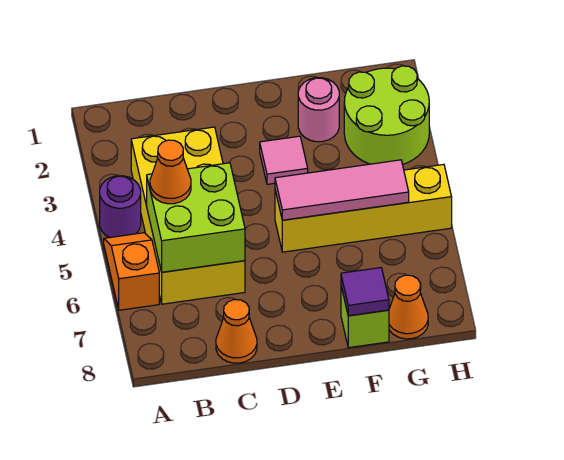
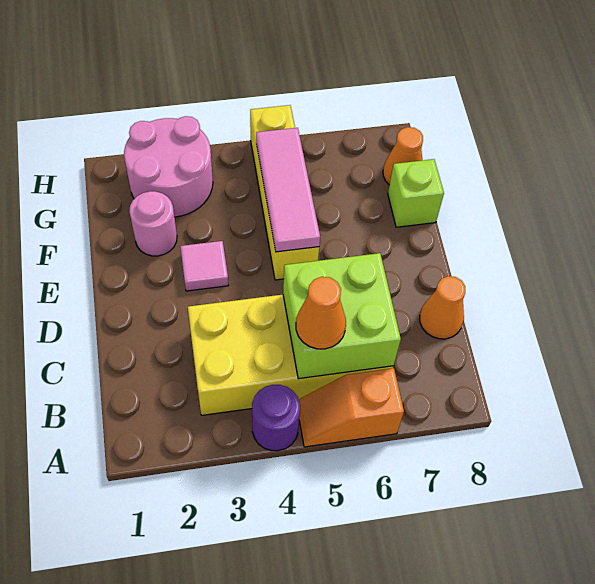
purple 1x1 tile [341,268,389,316] -> none
lime 2x2 round brick [344,66,429,164] -> pink 2x2 round brick [124,116,213,217]

